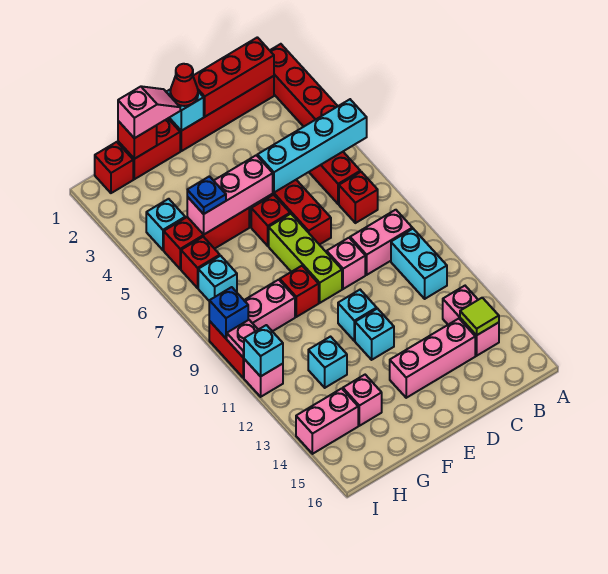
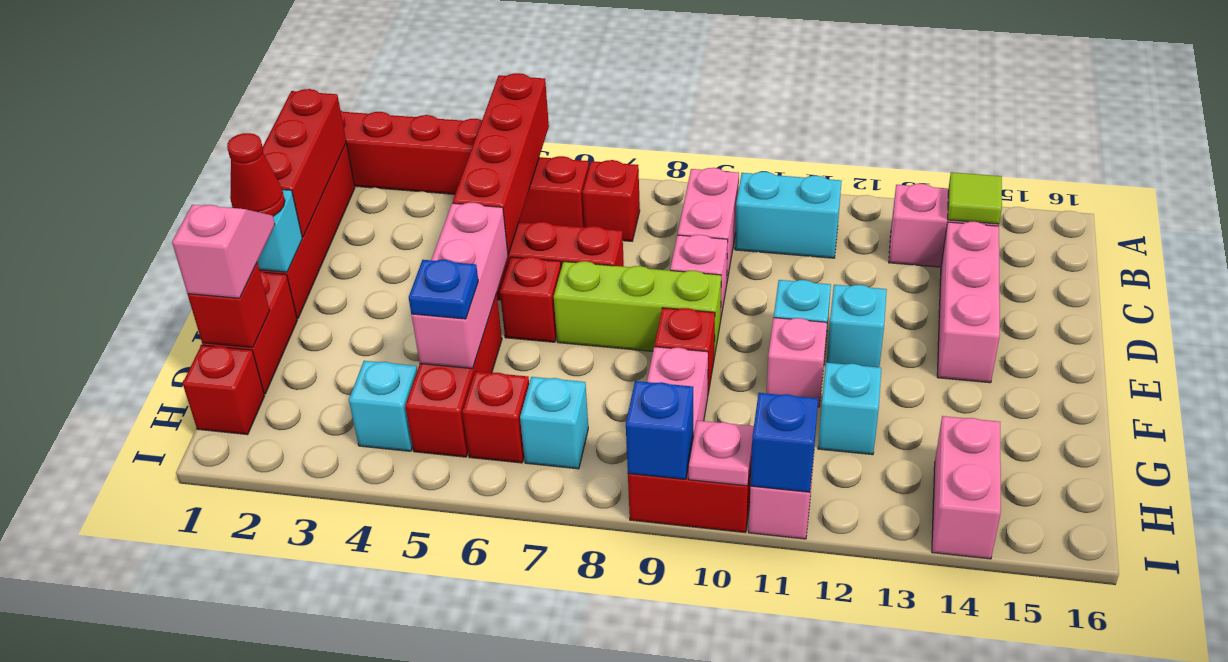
cyan 1x4 brick [257,99,367,192] -> red 1x4 brick [453,73,549,254]
pink 1x1 brick [343,375,382,426] -> pink 1x1 brick moved to [767,318,827,407]
cyan 1x1 brick [244,325,283,377] -> blue 1x1 brick [751,393,818,492]

